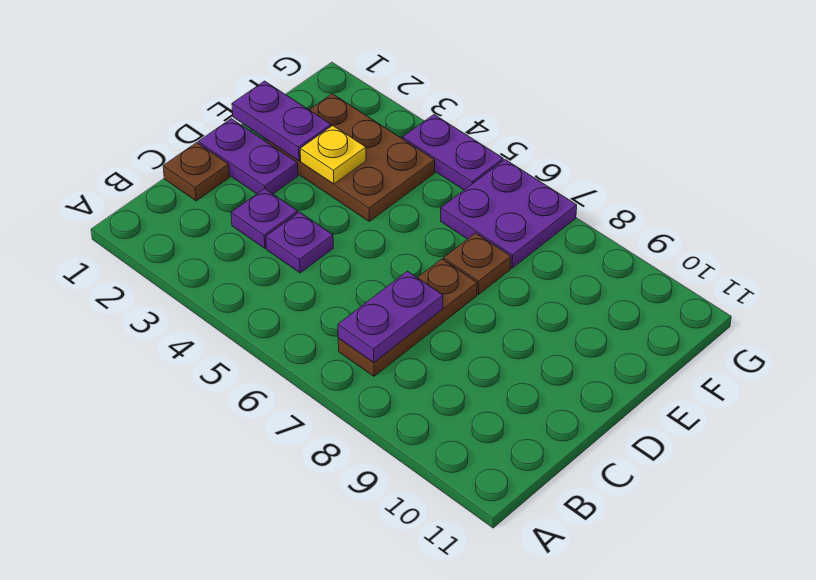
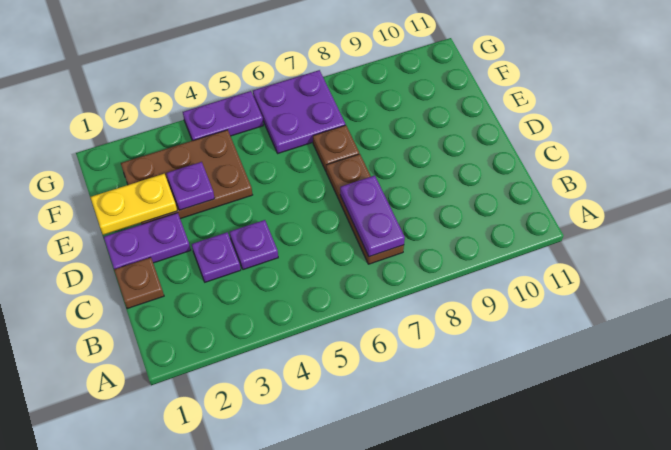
purple 1x2 plate [232,81,331,161] -> yellow 1x2 plate [90,174,177,235]
yellow 1x1 plate [300,126,366,184] -> purple 1x1 plate [166,162,215,210]

